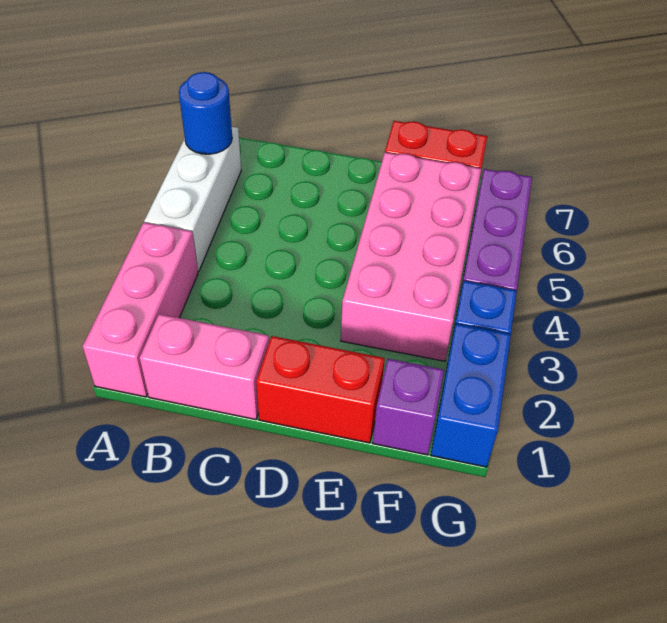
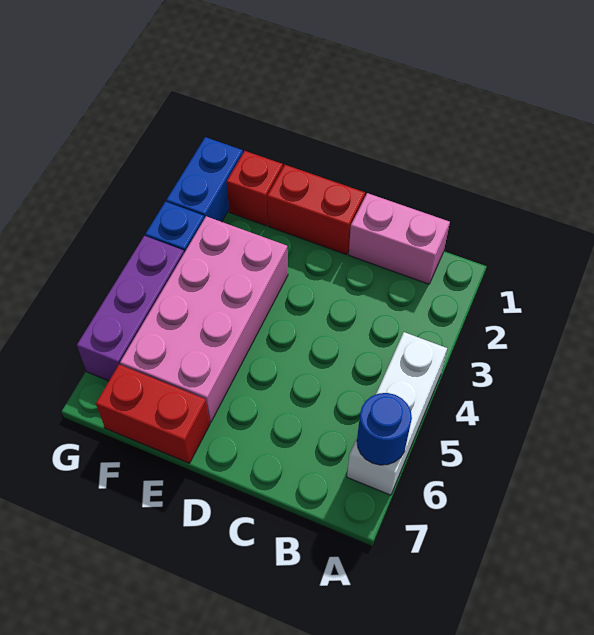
pink 1x3 brick [83,222,198,397] -> none
purple 1x1 brick [373,359,444,455] -> red 1x1 brick [227,151,283,226]

